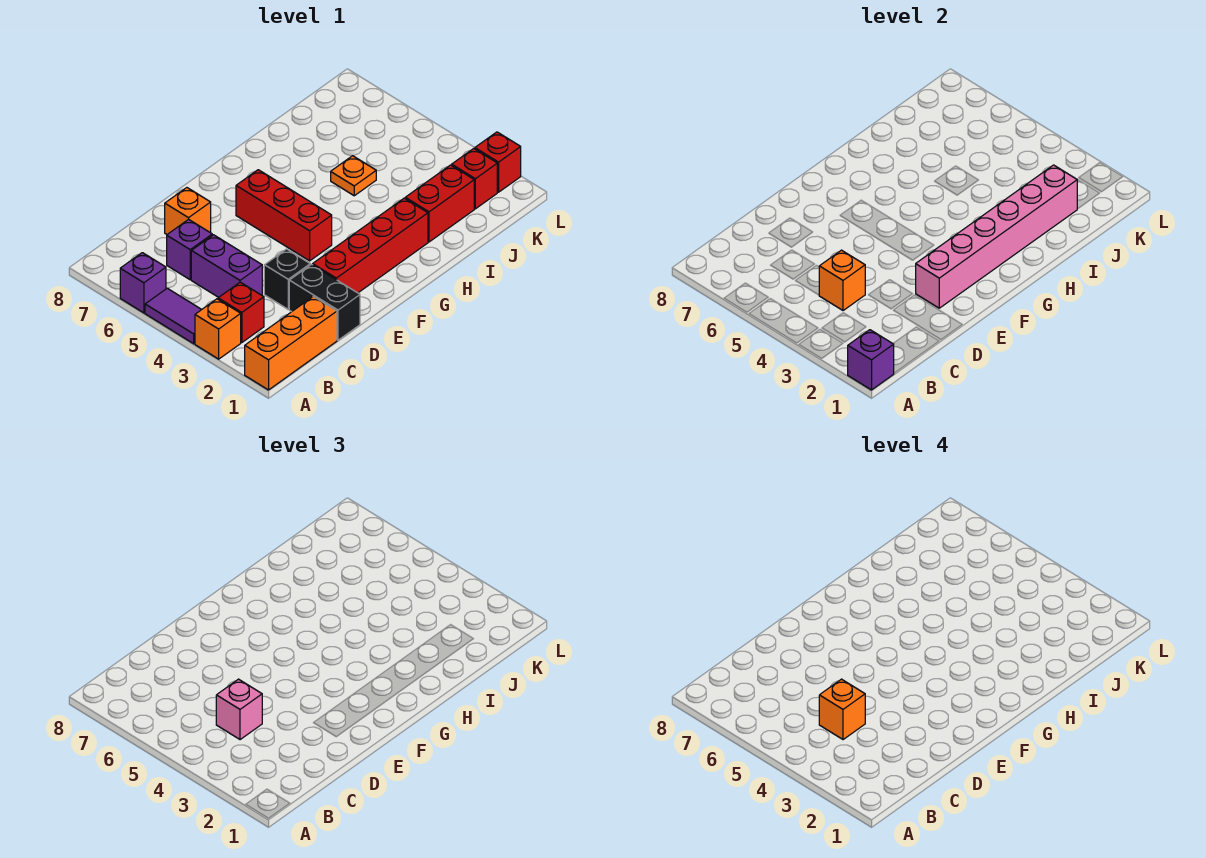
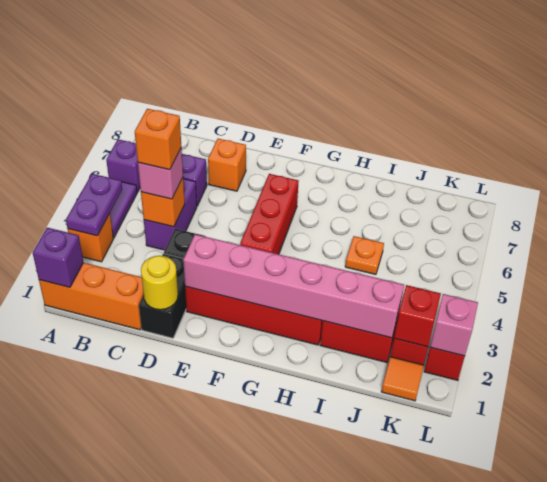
none -> purple 1x2 plate [66,174,122,236]
red 1x1 brick [218,282,264,343] -> red 1x1 brick moved to [394,285,441,347]
none -> yellow 1x1 round brick [141,256,178,310]
none -> orange 1x1 tile [381,357,424,401]
none -> pink 1x1 brick [430,294,478,356]

